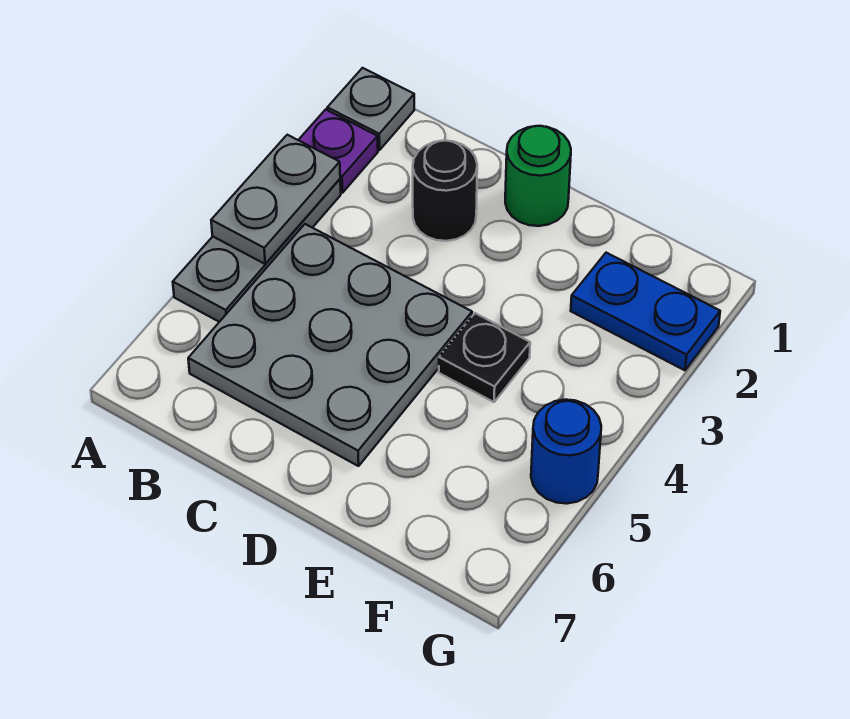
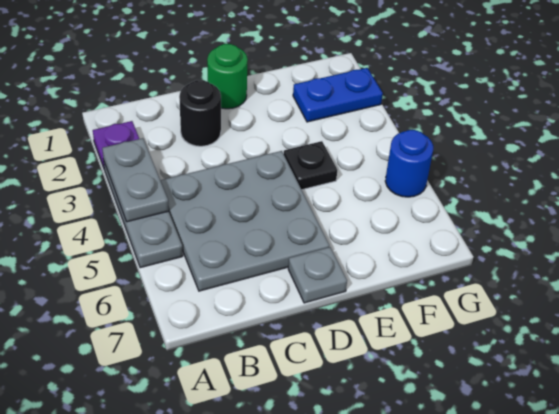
grey 1x1 plate [327,68,414,150] -> grey 1x1 plate moved to [288,247,347,303]

